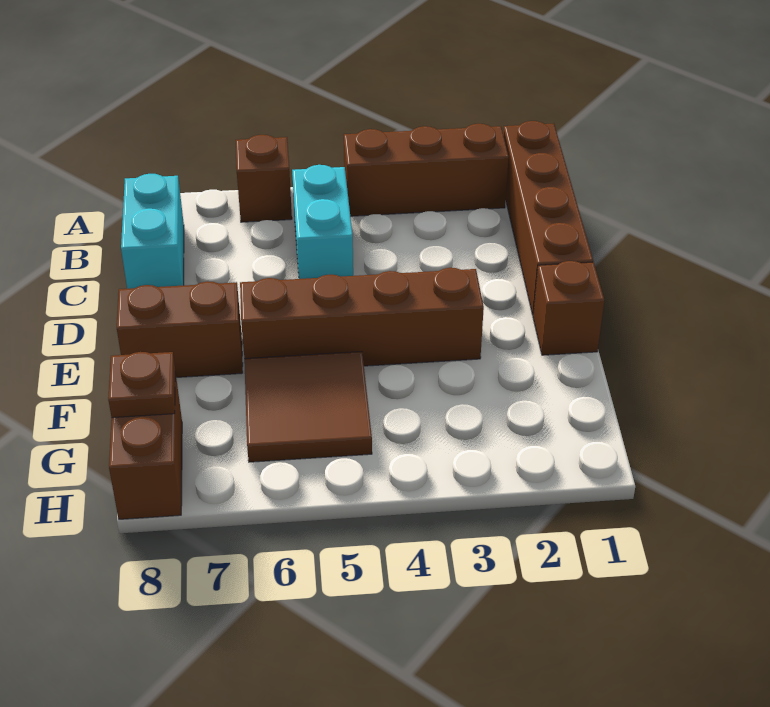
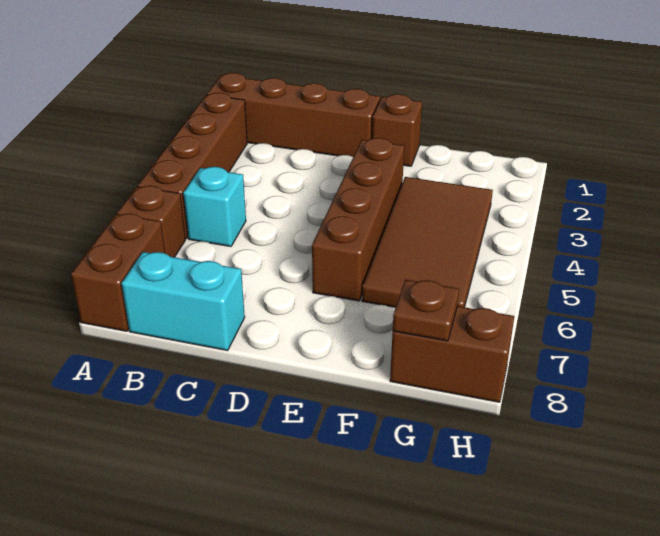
brown 1x3 brick [344,124,509,216] -> brown 1x4 brick [138,93,247,239]
cyan 1x2 brick [292,165,353,279] -> cyan 1x1 brick [183,167,246,247]
brown 1x2 brick [117,281,243,377] -> brown 1x2 brick moved to [71,214,165,331]
brown 2x2 tile [244,352,372,462] -> brown 2x4 tile [362,177,493,307]

